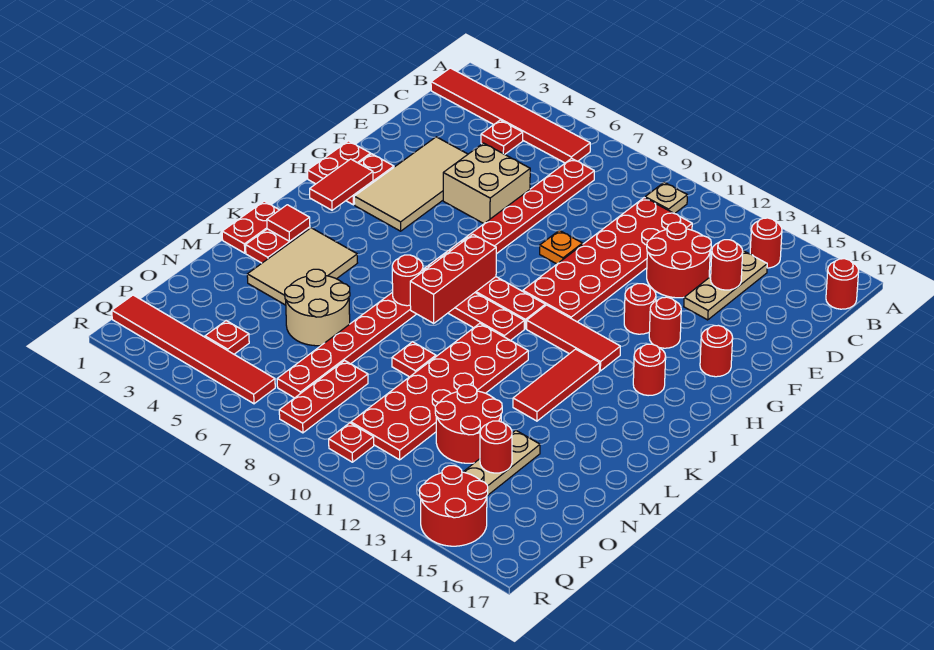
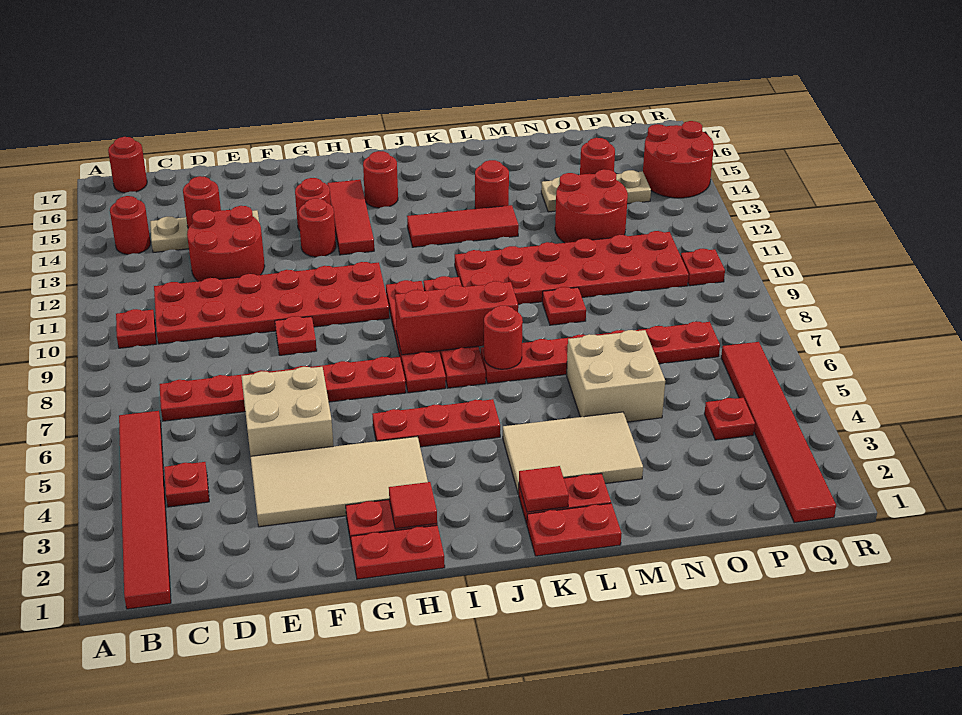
tan 1x1 plate [645,182,687,214] -> red 1x1 plate [116,309,156,348]
orange 1x1 plate [540,230,583,264] -> red 1x1 plate [275,316,317,355]
red 1x1 round brick [700,325,733,377] -> red 1x1 round brick moved to [475,160,509,209]
red 1x2 tile [310,159,373,210] -> red 1x1 tile [389,482,437,529]
red 1x3 tile [527,305,620,371] -> red 1x3 tile moved to [327,180,374,255]
tan 2x2 round brick [285,269,350,346] -> tan 2x2 brick [567,330,665,422]
red 1x3 plate [279,361,368,433] -> red 1x3 plate moved to [372,399,500,447]

